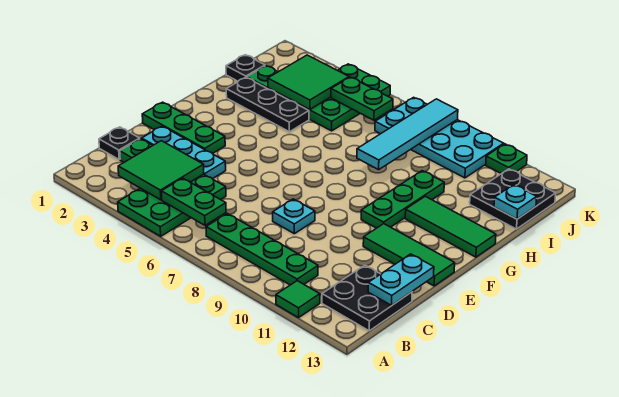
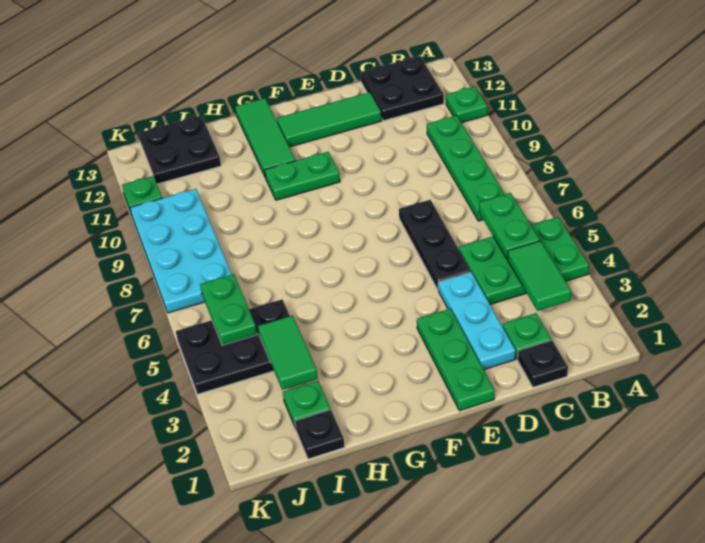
green 1x1 tile [276,281,320,318] -> green 1x1 plate [446,87,488,123]
green 2x2 tile [118,141,204,200] -> green 1x2 tile [508,241,571,311]
cyan 1x2 plate [368,254,434,305] -> none
cyan 1x1 plate [273,199,315,234] -> none
green 1x3 tile [363,224,455,286] -> green 1x3 tile turned to [277,92,381,147]
green 1x3 plate [361,171,444,228] -> green 1x2 plate [265,152,340,200]
black 1x3 plate [226,77,309,132] -> black 1x3 plate moved to [399,200,471,290]
cyan 1x4 tile [357,99,458,170] -> none
green 2x2 tile [268,55,349,110] -> green 1x2 tile [258,315,318,390]
green 2x3 plate [289,64,390,131] -> black 2x3 plate [176,299,290,394]
cyan 1x1 plate [494,185,537,219] -> none

